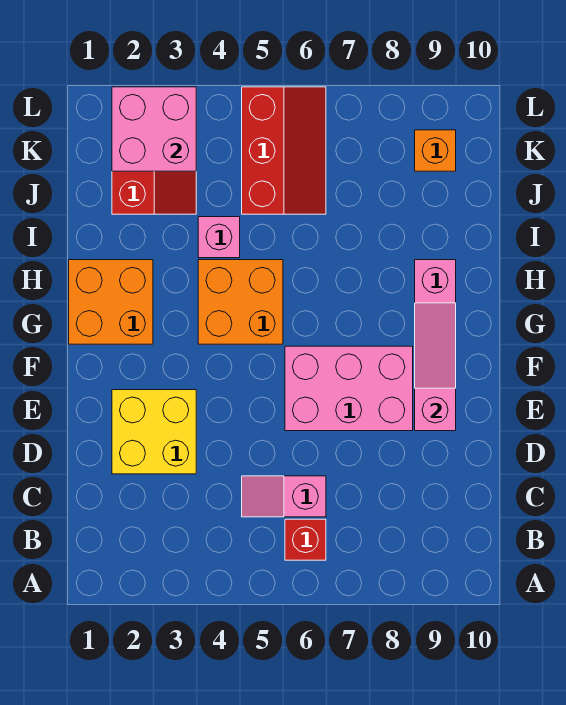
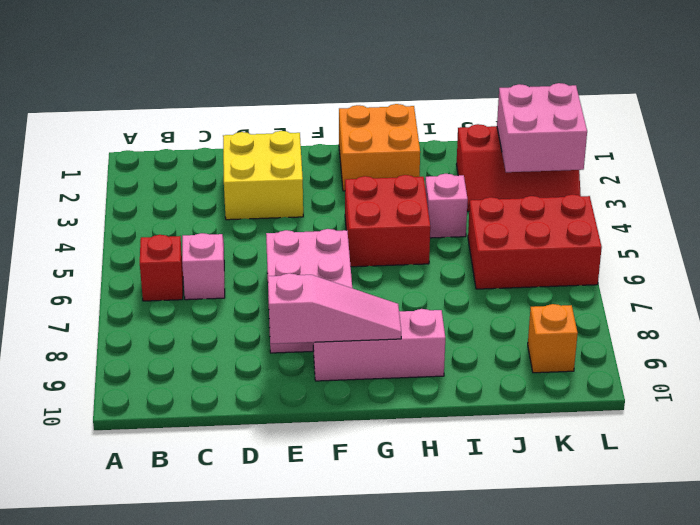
orange 2x2 brick [198,260,283,344] -> red 2x2 brick [345,175,430,267]
red 2x3 slope [242,87,326,214] -> red 2x3 brick [468,194,602,289]

